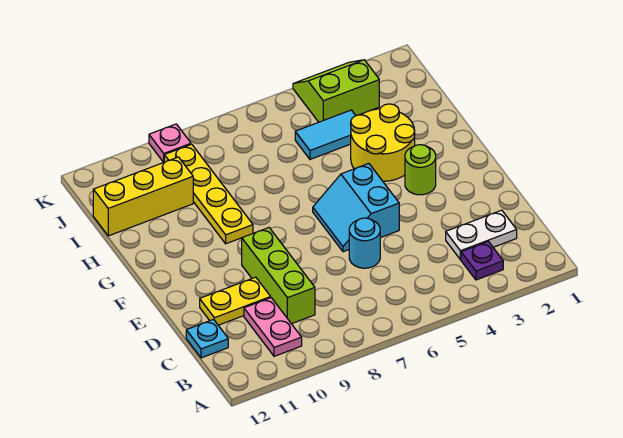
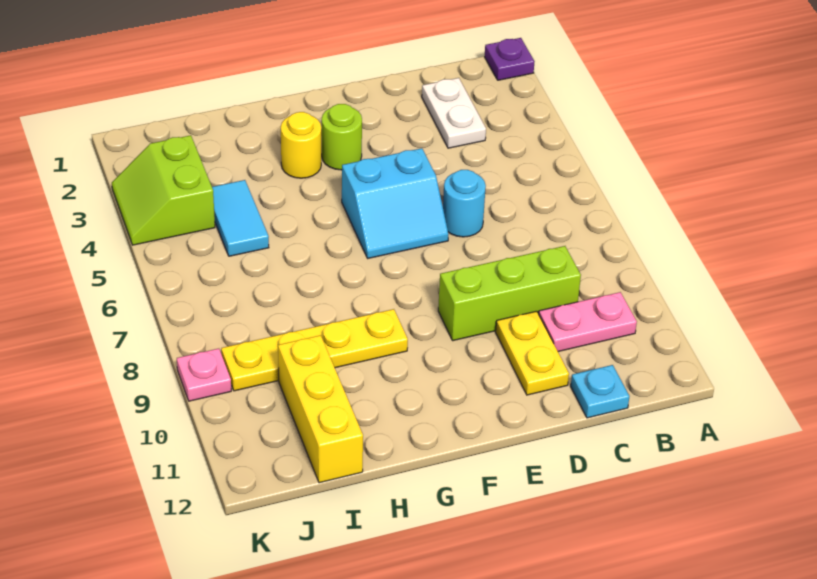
purple 1x1 plate [461,242,503,280] -> purple 1x1 plate moved to [485,38,535,80]
yellow 2x2 round brick [351,104,415,181] -> yellow 1x1 round brick [281,112,321,178]

